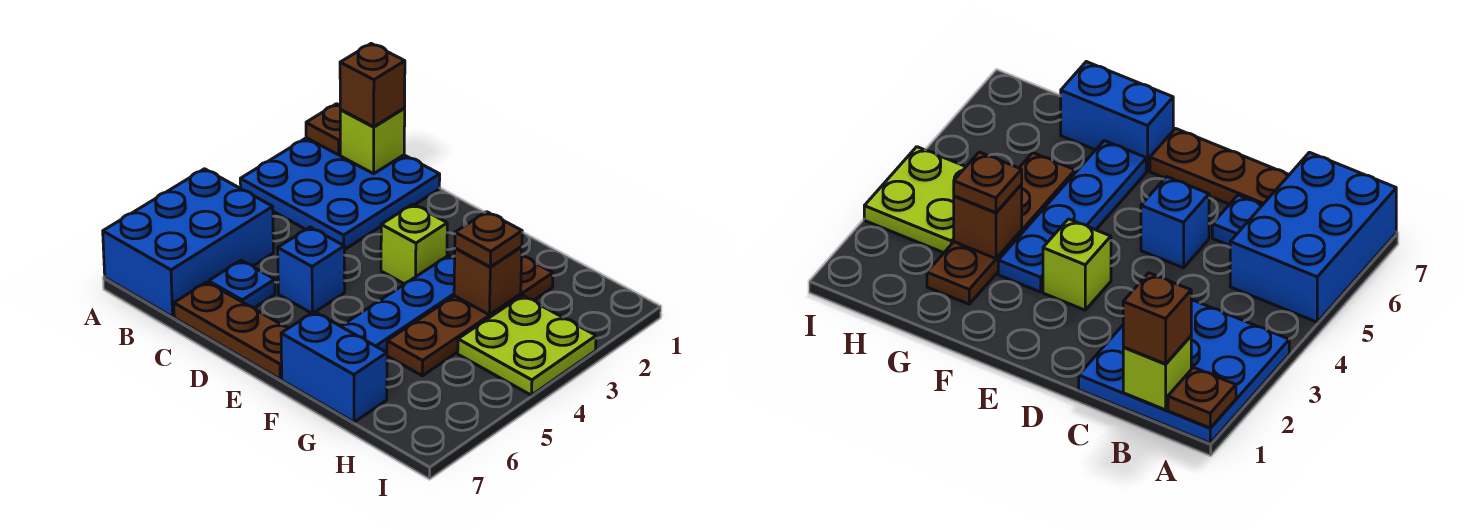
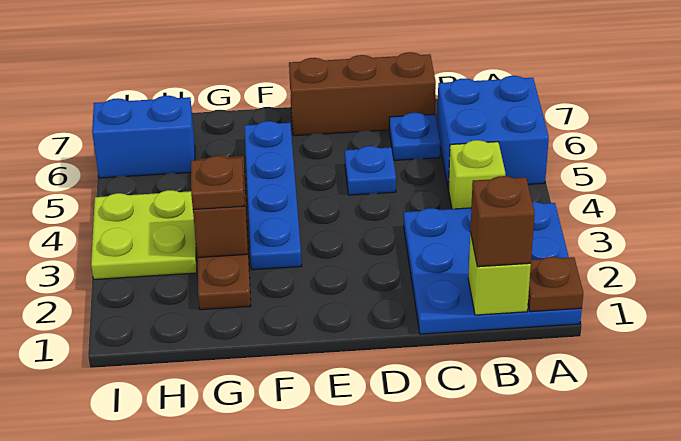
blue 2x3 brick [103,169,273,317] -> blue 2x2 brick [437,76,549,189]
brown 1x3 plate [174,282,288,379] -> brown 1x3 brick [289,52,436,136]
blue 1x1 brick [278,227,345,313] -> blue 1x1 plate [345,146,396,195]
lime 1x1 brick [381,204,447,284] -> lime 1x1 brick moved to [449,140,505,209]
blue 1x2 brick [281,312,387,422] -> blue 1x2 brick moved to [92,96,195,178]

